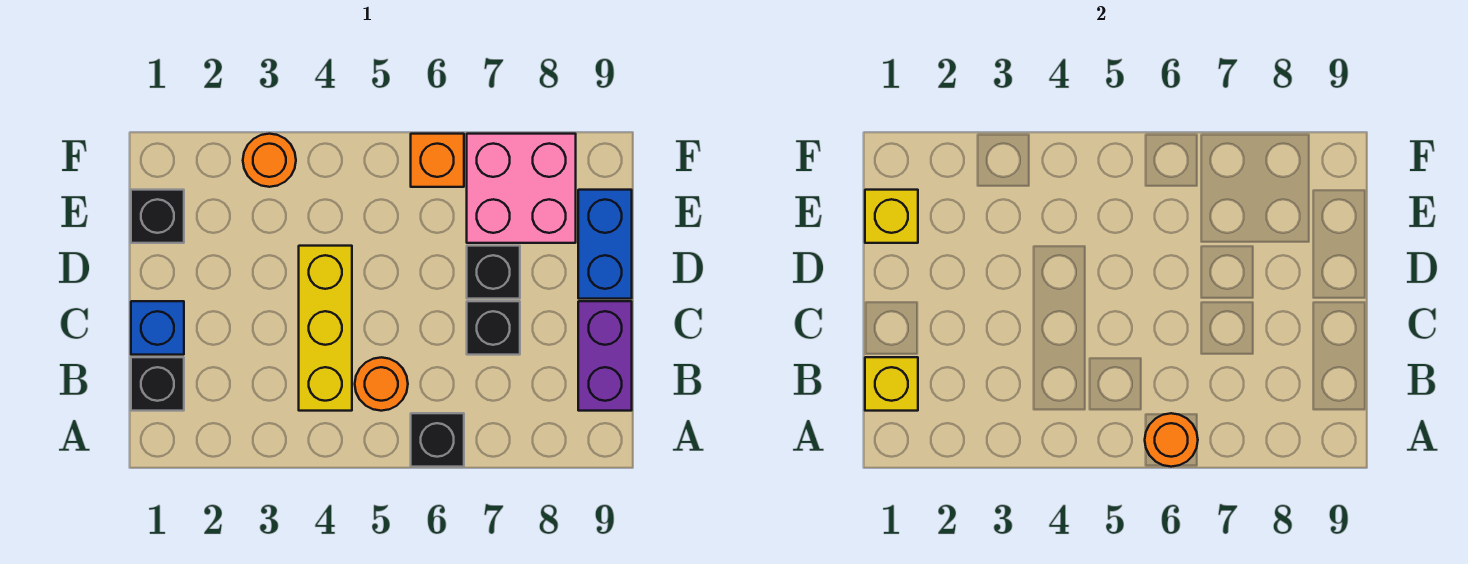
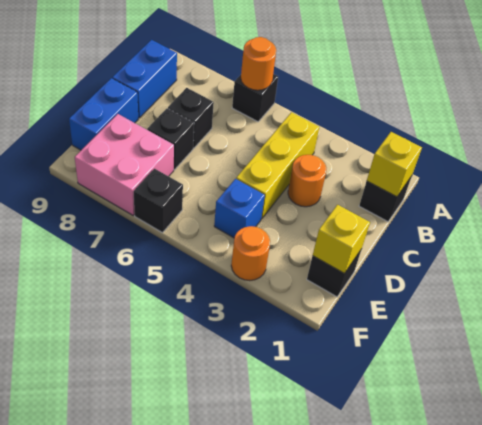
orange 1x1 round brick [355,357,408,411] -> orange 1x1 round brick moved to [288,155,326,207]
purple 1x2 brick [578,301,632,411] -> blue 1x2 brick [112,40,177,118]
blue 1x1 brick [131,301,184,355] -> blue 1x1 brick moved to [214,179,265,238]
orange 1x1 brick [411,134,464,187] -> black 1x1 brick [134,169,183,233]

